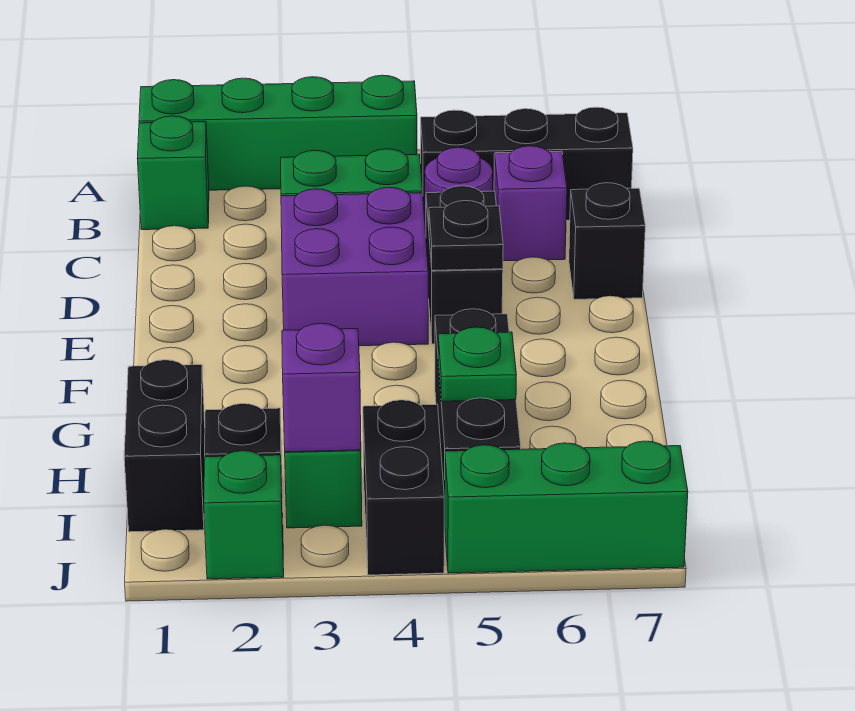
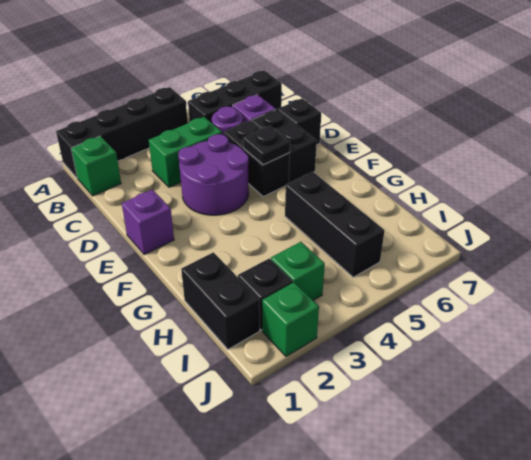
green 1x4 brick [139,75,417,190] -> black 1x4 brick [56,87,188,178]
purple 2x2 brick [281,187,428,346] -> purple 2x2 round brick [178,134,249,215]
green 1x1 plate [438,327,516,401] -> none
purple 1x1 brick [282,323,361,452] -> purple 1x1 brick moved to [122,190,174,255]
black 1x2 brick [363,400,444,575] -> black 1x2 brick moved to [251,109,317,183]
green 1x3 brick [445,441,688,573] -> none

